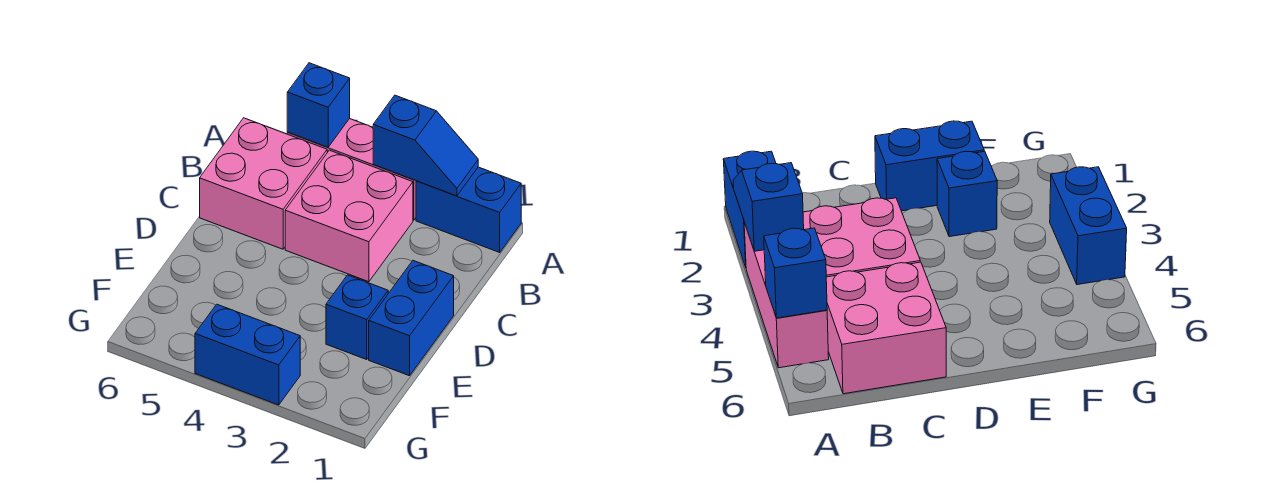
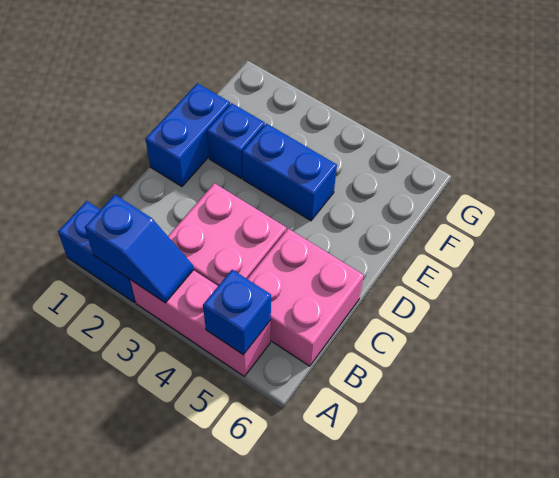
blue 1x2 slope [373,95,478,196] -> blue 1x2 slope turned to [85,195,193,303]
blue 1x2 brick [195,304,300,405] -> blue 1x2 brick moved to [242,124,337,221]

